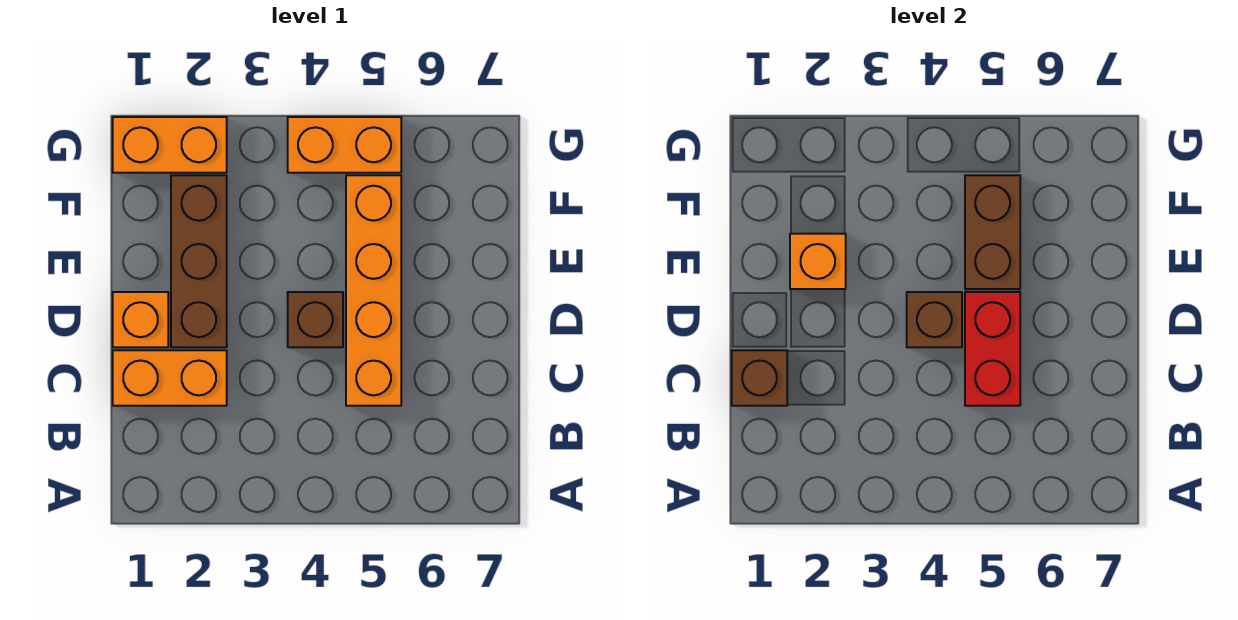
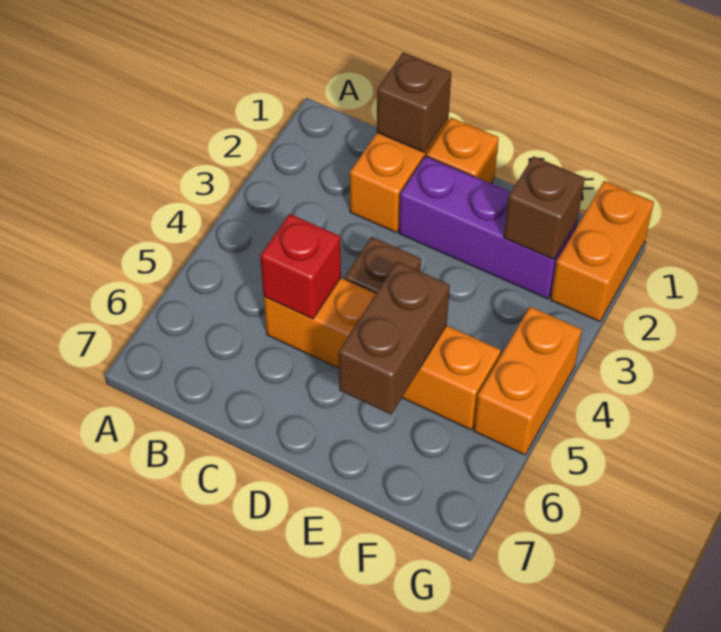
red 1x2 brick [965,292,1020,406] -> red 1x1 brick [260,214,341,319]
brown 1x3 brick [171,175,227,347] -> purple 1x3 brick [399,156,577,299]
brown 1x1 brick [907,292,962,347] -> brown 1x1 brick moved to [504,156,585,259]
orange 1x1 brick [790,234,846,289] -> none
brown 1x2 brick [965,175,1020,289] -> brown 1x2 brick turned to [339,262,450,414]

